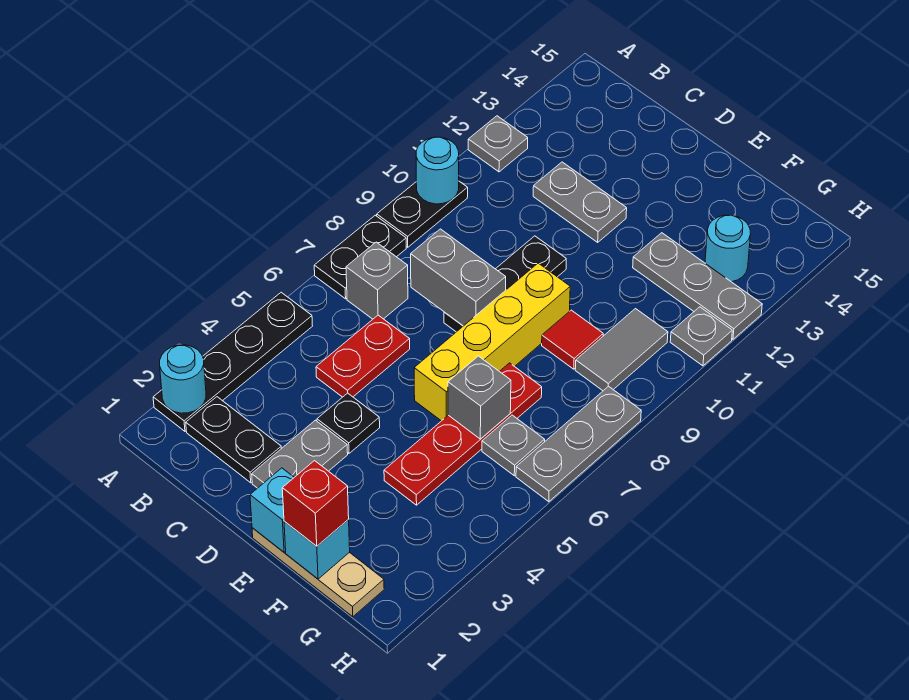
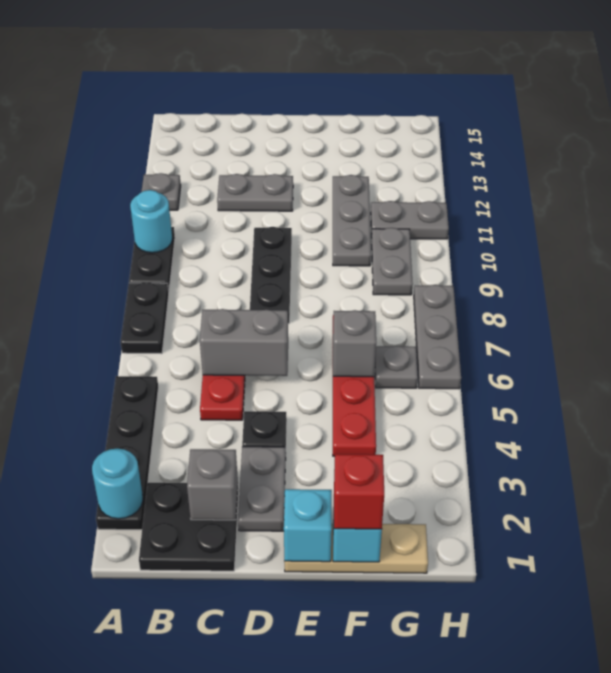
black 1x2 plate [186,397,281,483] -> black 2x2 plate [139,483,239,571]
grey 1x1 brick [346,242,408,319] -> grey 1x1 brick moved to [187,449,238,520]
grey 1x2 brick [411,229,506,326] -> grey 1x2 brick moved to [200,309,288,376]
yellow 1x4 brick [414,263,570,421] -> none
red 1x1 tile [542,310,603,369] -> none
grey 1x3 plate [633,233,762,339] -> grey 1x3 plate turned to [333,175,371,266]
grey 1x2 tile [575,309,668,391] -> grey 1x2 plate [372,228,413,295]
cyan 1x1 round brick [705,215,751,282] -> none
grey 1x1 plate [670,307,732,366] -> grey 1x2 plate [371,201,449,239]

